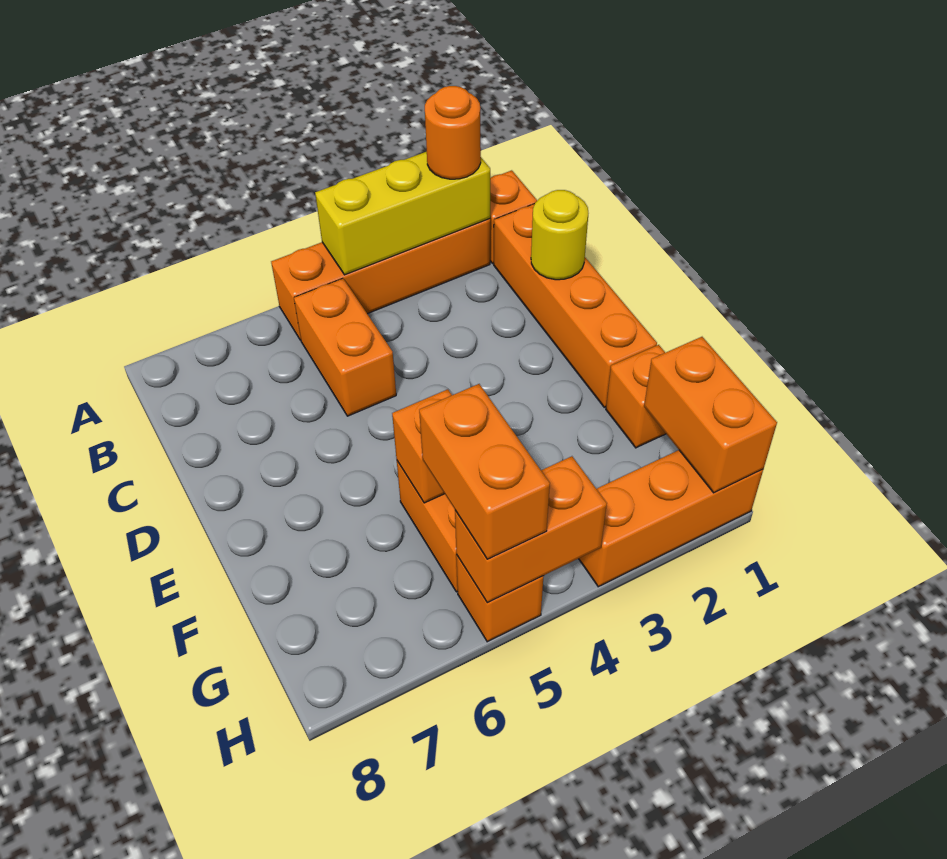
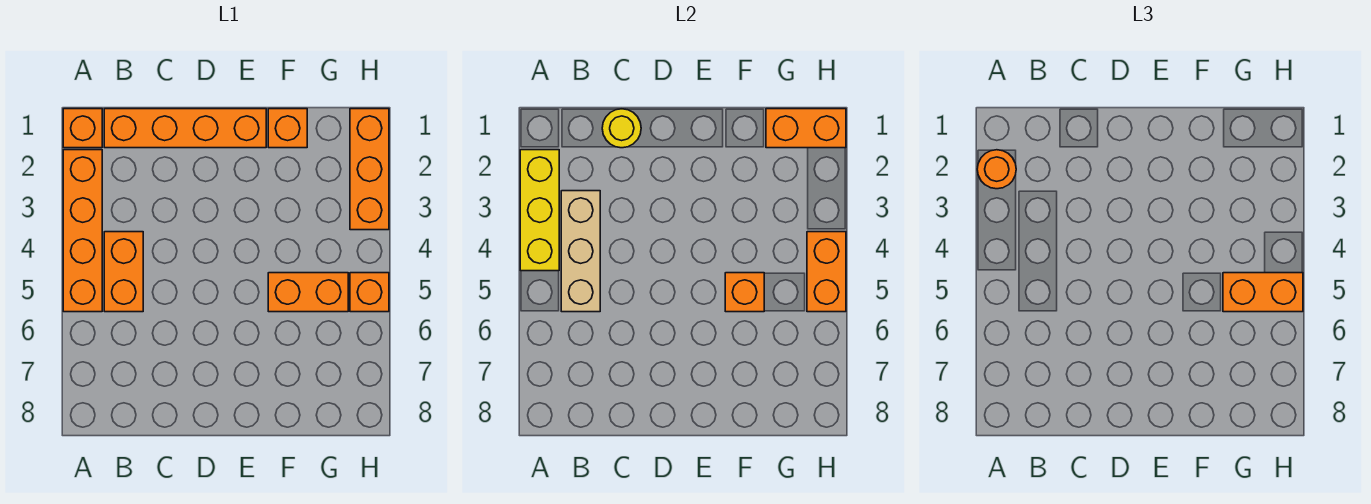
none -> tan 1x3 brick [561,191,600,312]
orange 1x2 brick [294,278,396,416] -> orange 1x2 brick turned to [104,232,143,312]

